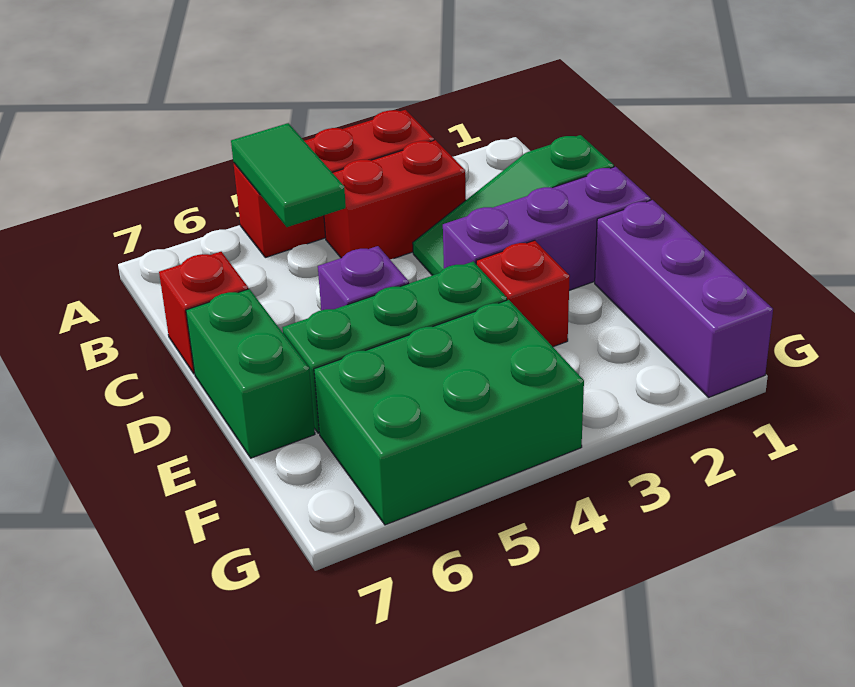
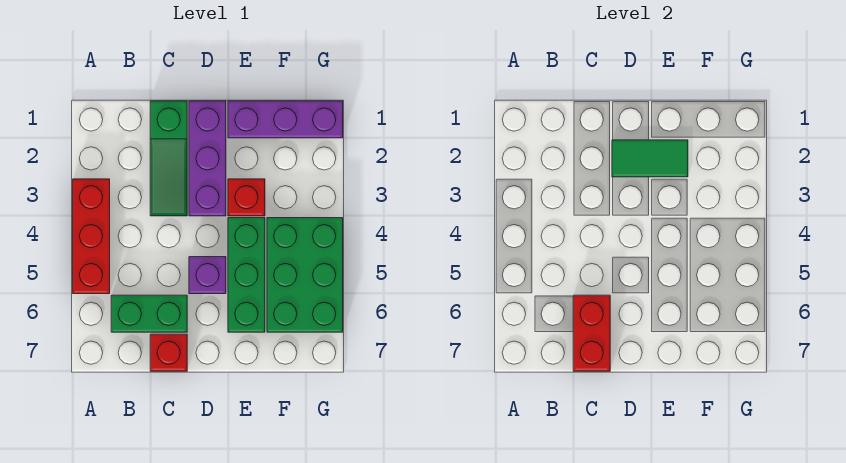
green 1x2 tile [231,123,346,227] -> green 1x2 tile moved to [612,140,688,177]
red 1x2 brick [324,140,466,259] -> red 1x2 brick moved to [573,295,610,371]
green 1x2 brick [186,289,315,458] -> green 1x2 brick moved to [111,295,187,332]

